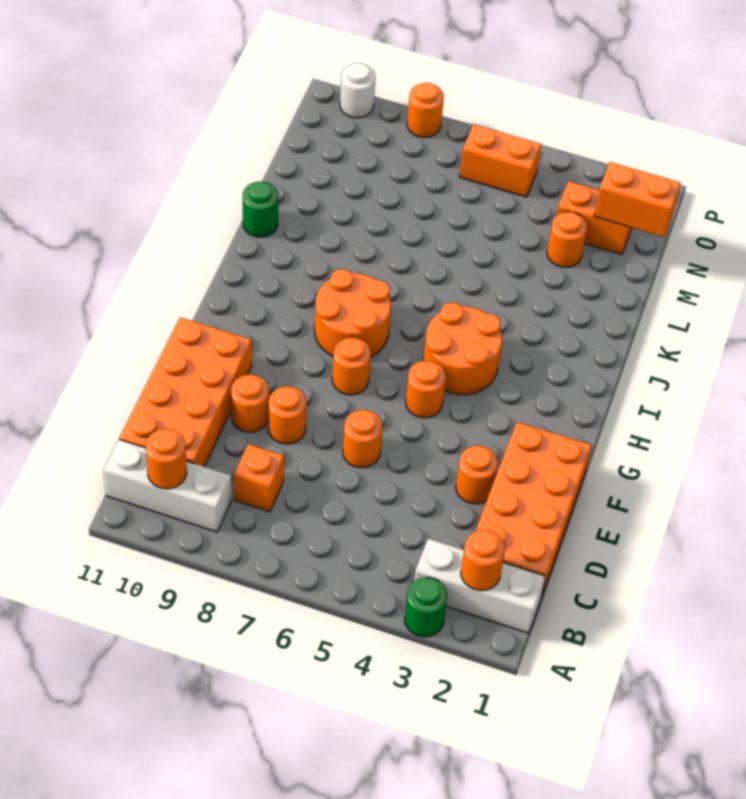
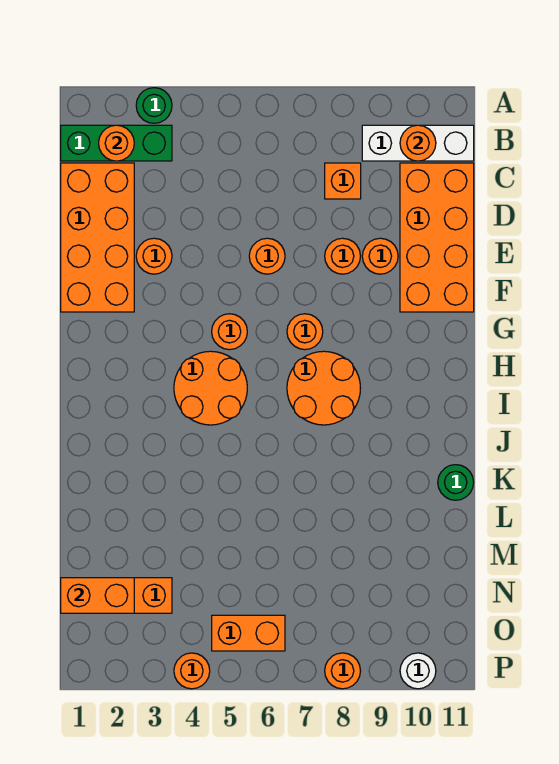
white 1x3 brick [414,539,546,633] -> green 1x3 brick [61,125,172,161]
orange 1x1 round brick [547,212,587,267] -> orange 1x1 round brick moved to [174,653,210,689]

